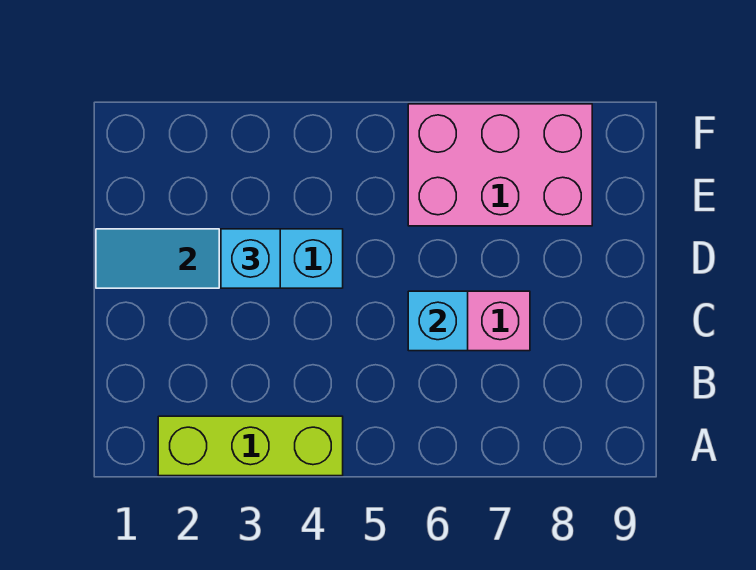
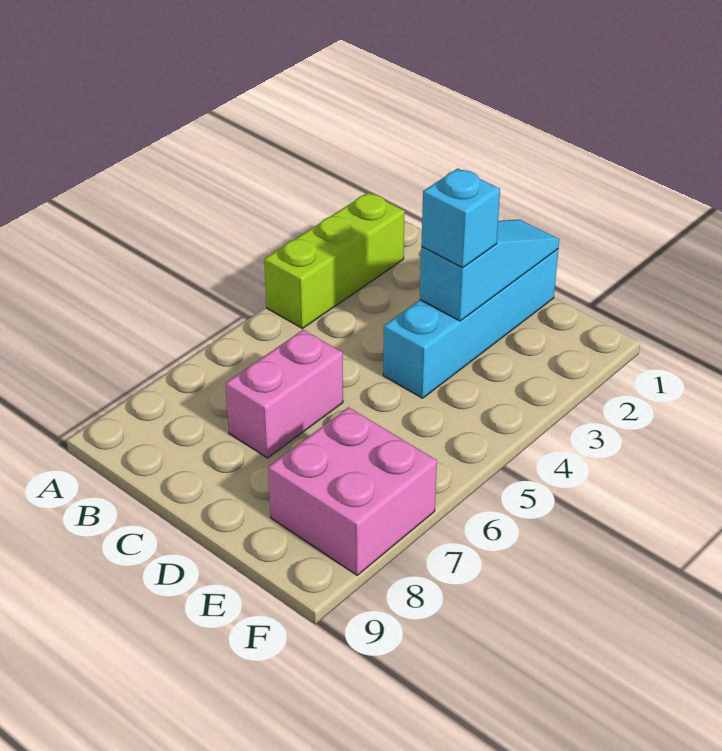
cyan 1x1 brick [408,291,468,351] -> none
pink 2x3 brick [408,104,592,226] -> pink 2x2 brick [268,407,437,575]

